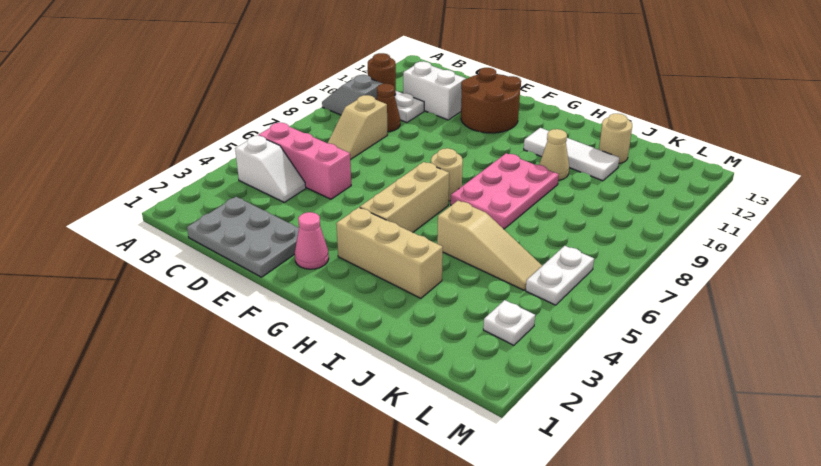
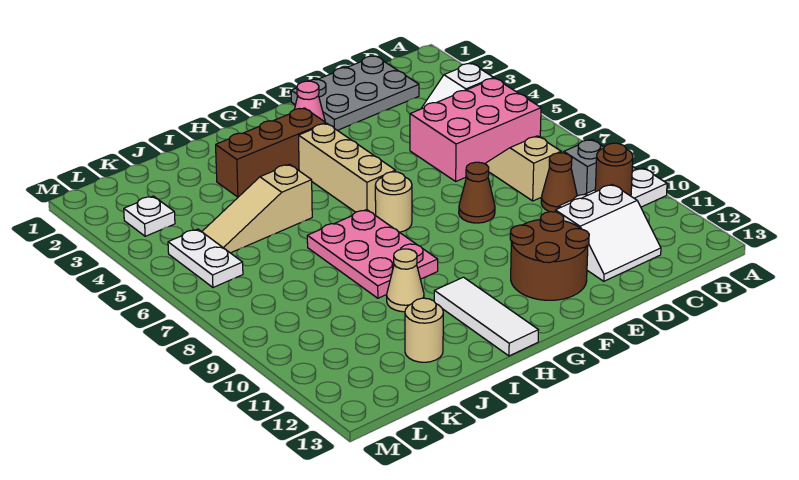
pink 1x3 brick [258,123,351,199] -> pink 2x3 brick [410,78,541,181]
none -> brown 1x1 cone [459,162,495,223]
tan 1x3 brick [336,207,443,298] -> brown 1x3 brick [216,108,326,197]
white 1x3 tile [524,128,619,181] -> white 1x3 tile turned to [434,277,539,356]

